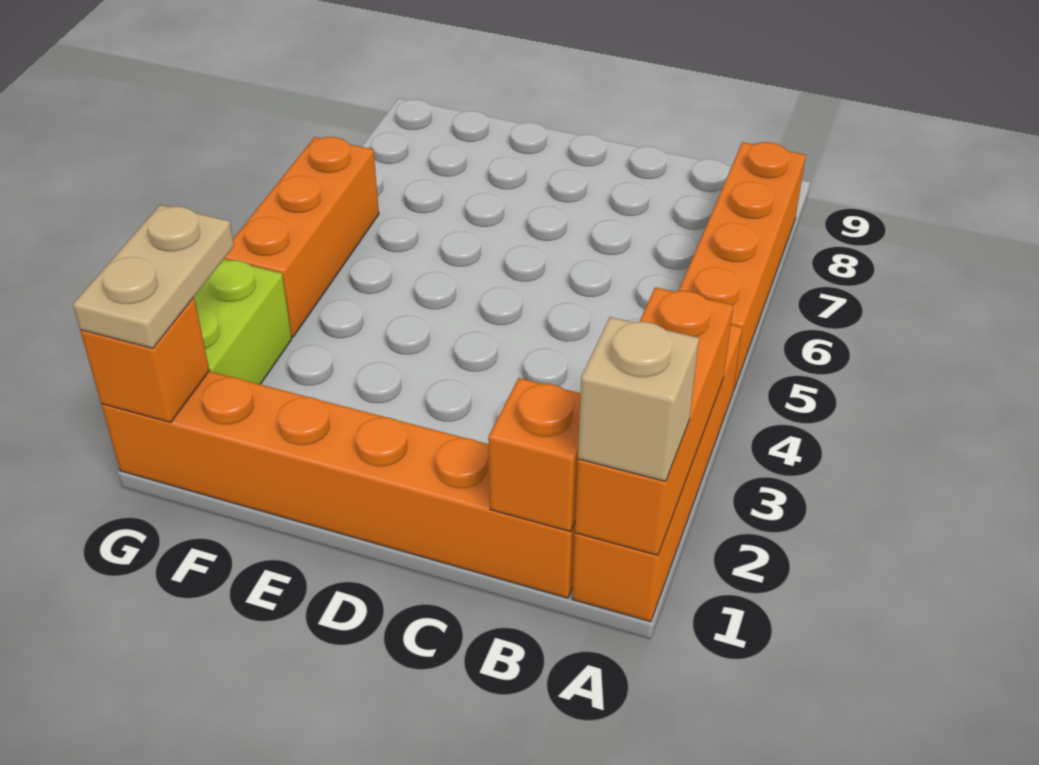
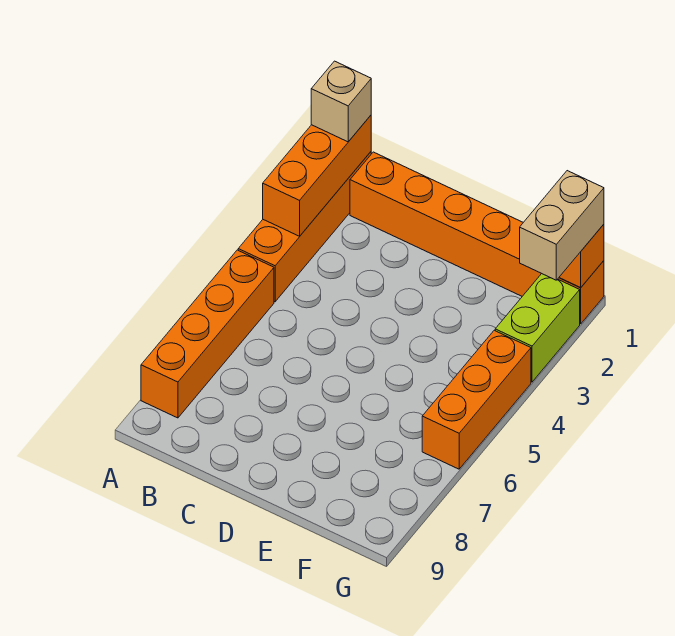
orange 1x1 brick [488,378,581,532] -> none
tan 1x2 plate [73,205,234,348] -> tan 1x2 brick [520,171,604,280]

